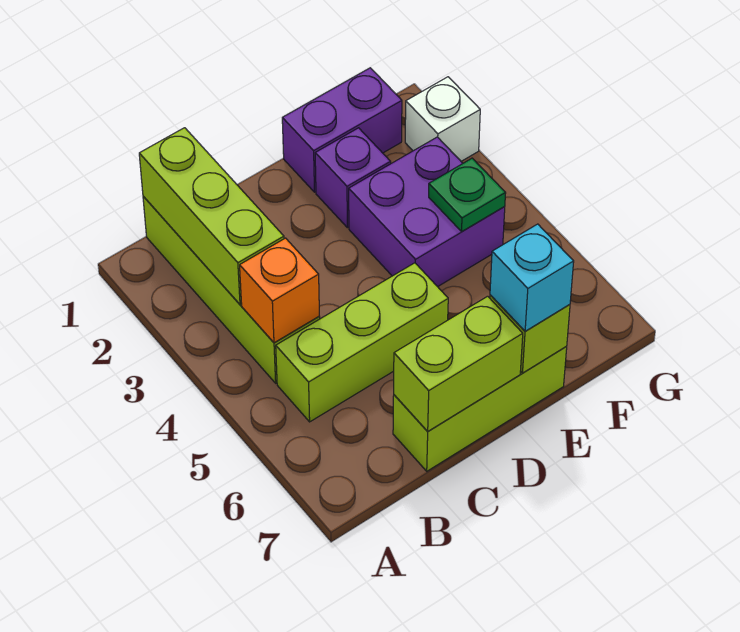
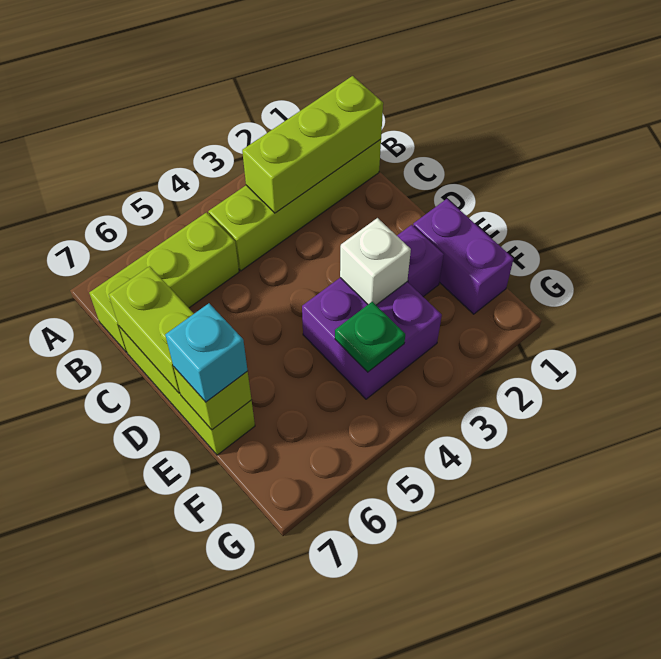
orange 1x1 brick [240,238,319,343] -> none
lime 1x3 brick [276,263,448,422] -> lime 1x3 brick turned to [89,212,239,352]
white 1x1 brick [405,77,480,161] -> white 1x1 brick moved to [340,218,411,305]

